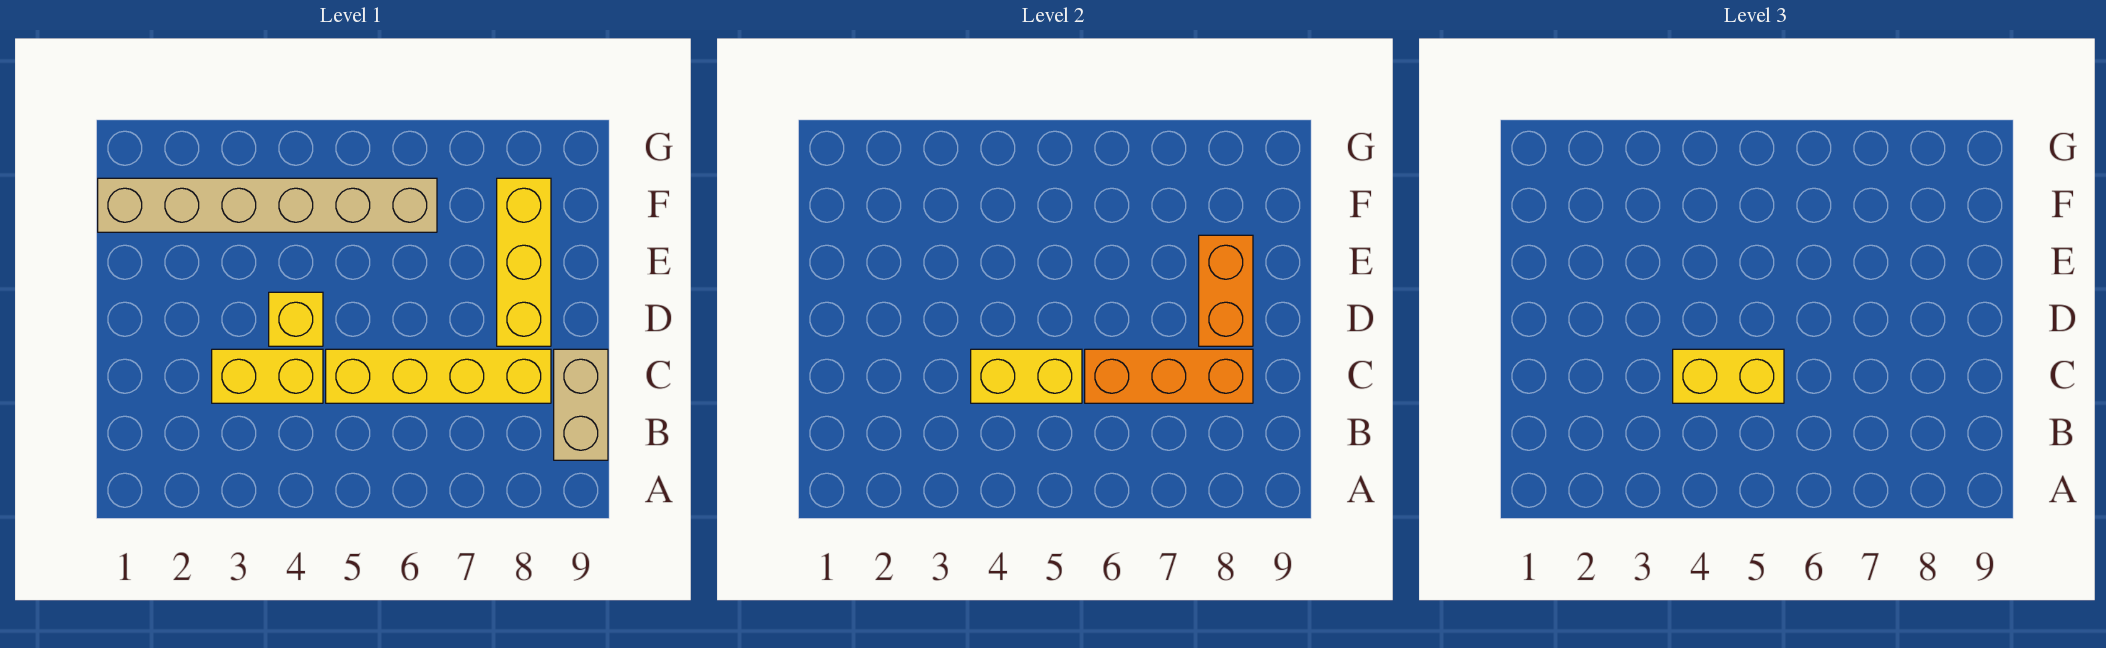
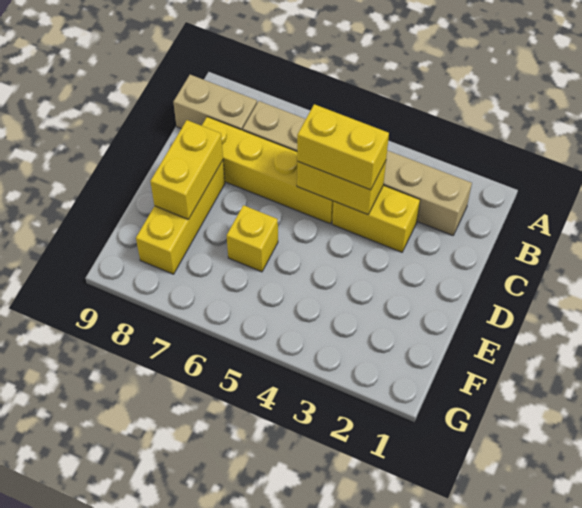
tan 1x2 brick [554,349,608,460] -> tan 1x2 brick turned to [173,75,257,130]
orange 1x3 brick [1085,349,1253,403] -> none
yellow 1x1 brick [269,292,323,346] -> yellow 1x1 brick moved to [227,205,278,272]
orange 1x2 brick [1199,235,1253,346] -> yellow 1x2 brick [150,120,223,219]
tan 1x6 brick [98,178,437,232] -> tan 1x6 brick moved to [243,101,472,235]

